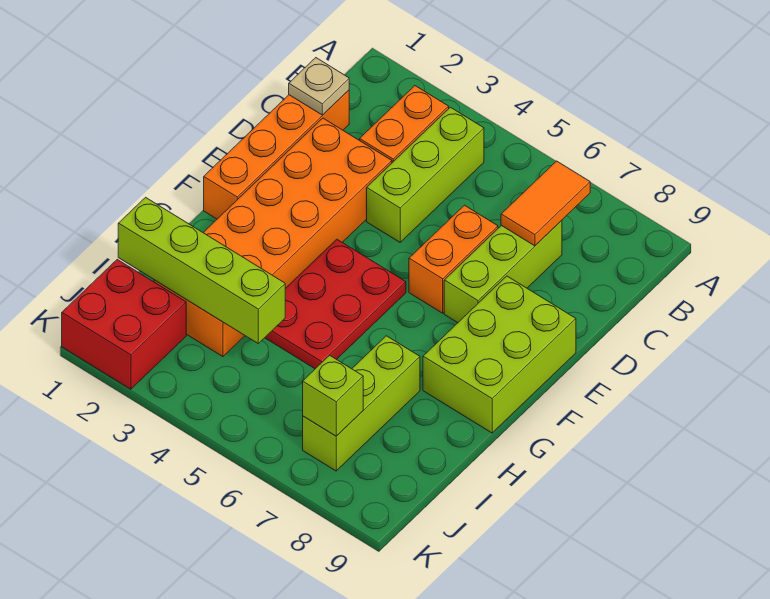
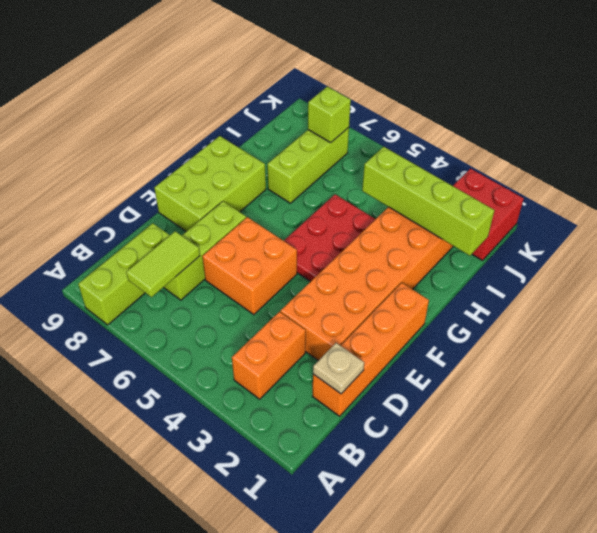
lime 1x3 brick [367,107,484,242] -> lime 1x3 brick moved to [78,223,170,325]
orange 1x2 tile [501,161,590,246] -> lime 1x2 tile [126,231,200,297]
orange 1x2 brick [409,205,498,313] -> orange 2x2 brick [202,217,297,315]

